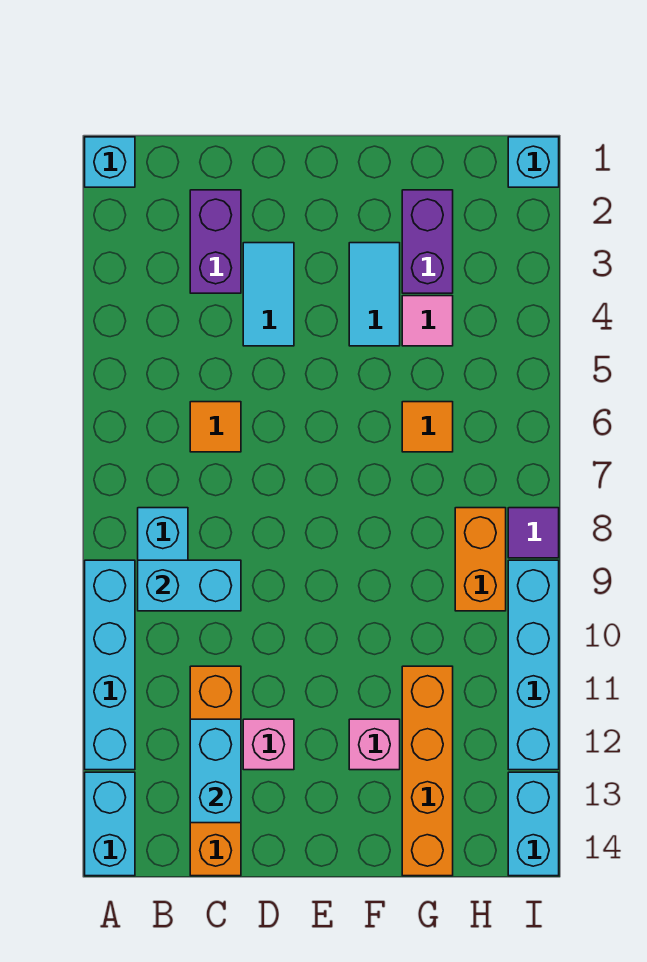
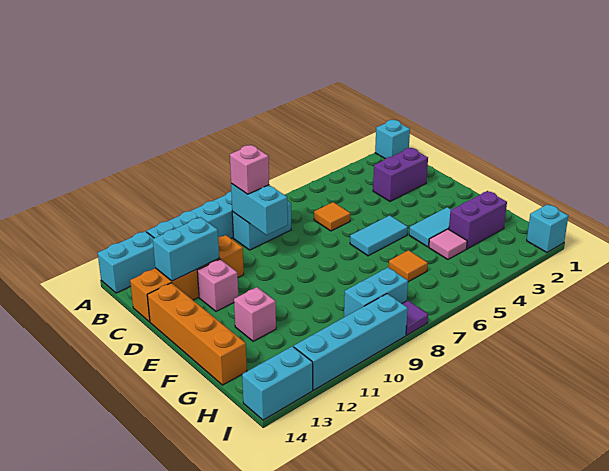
none -> pink 1x1 brick [230,145,269,194]
cyan 1x2 tile [243,243,294,346] -> cyan 1x2 tile moved to [350,215,408,256]
orange 1x4 brick [402,666,453,876] -> orange 1x4 brick turned to [147,283,247,385]
orange 1x2 brick [455,508,506,611] -> cyan 1x2 brick [344,267,408,317]

